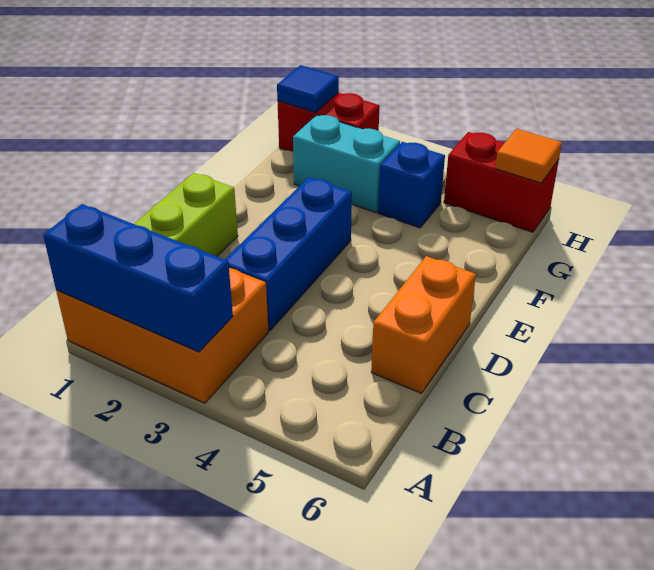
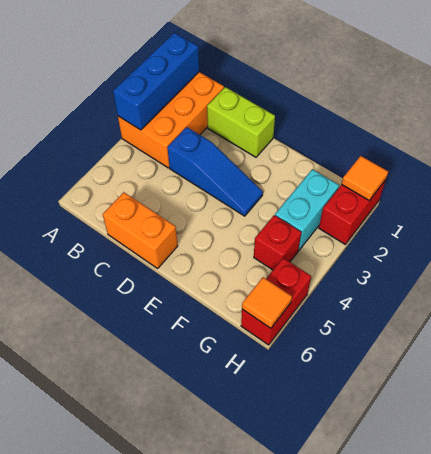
blue 1x3 brick [225,177,352,331] -> blue 1x3 slope [167,127,263,216]
blue 1x1 brick [378,142,445,228] -> red 1x1 brick [254,215,301,270]
blue 1x1 tile [277,65,339,113] -> orange 1x1 tile [342,156,388,200]

